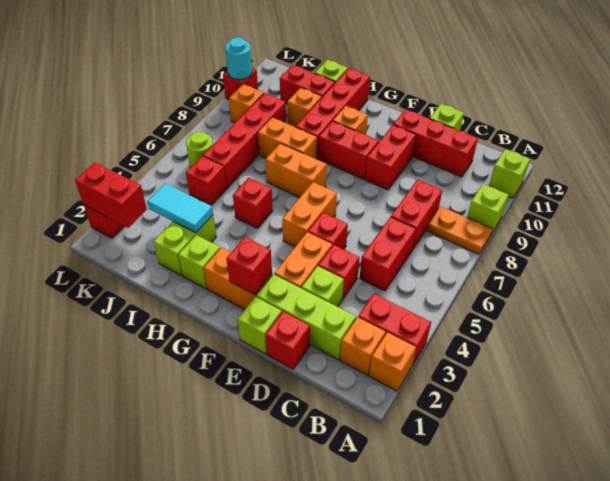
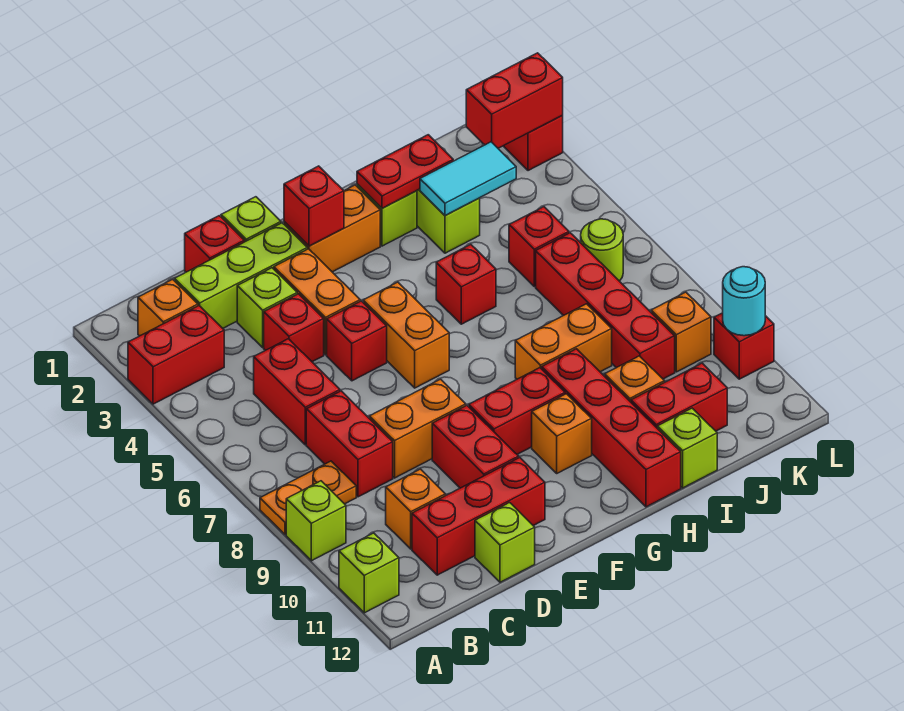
orange 1x1 brick [369,332,416,391] -> orange 1x1 brick moved to [386,469,446,549]
orange 1x2 brick [265,143,327,197] -> orange 1x2 brick moved to [369,379,466,478]
none -> red 1x2 plate [357,135,453,208]

